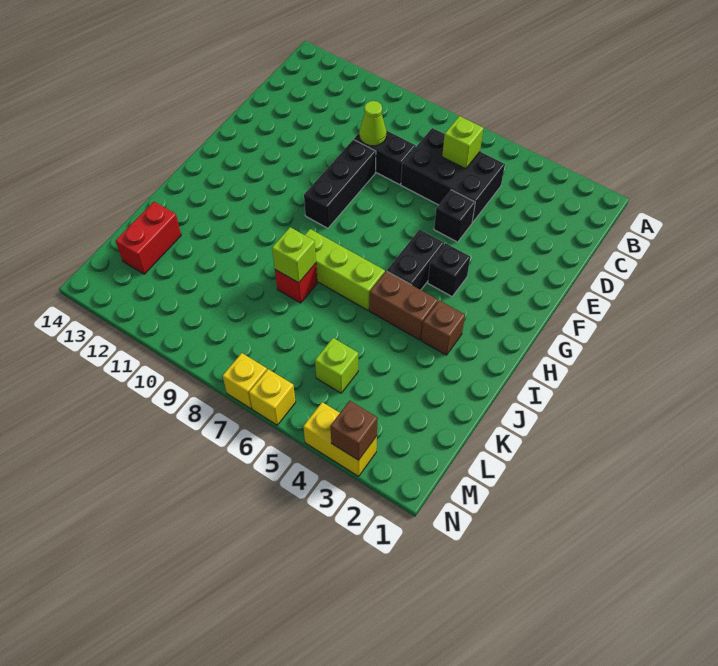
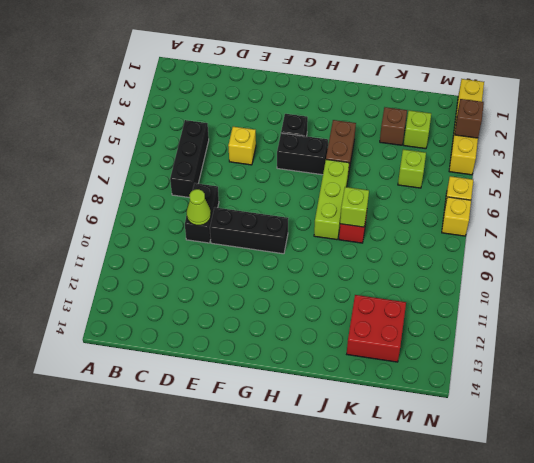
black 2x3 brick [401,128,505,222] -> black 1x3 brick [170,120,209,198]
lime 1x1 brick [442,116,484,169] -> lime 1x1 brick moved to [404,110,431,149]
black 1x1 brick [434,190,475,242] -> yellow 1x1 brick [228,127,256,165]
brown 1x1 brick [421,300,465,355] -> brown 1x1 brick moved to [380,107,407,145]
red 1x2 brick [116,202,181,274] -> red 2x2 brick [347,295,406,362]
yellow 1x2 brick [303,402,377,476] -> yellow 1x4 brick [449,79,484,175]

